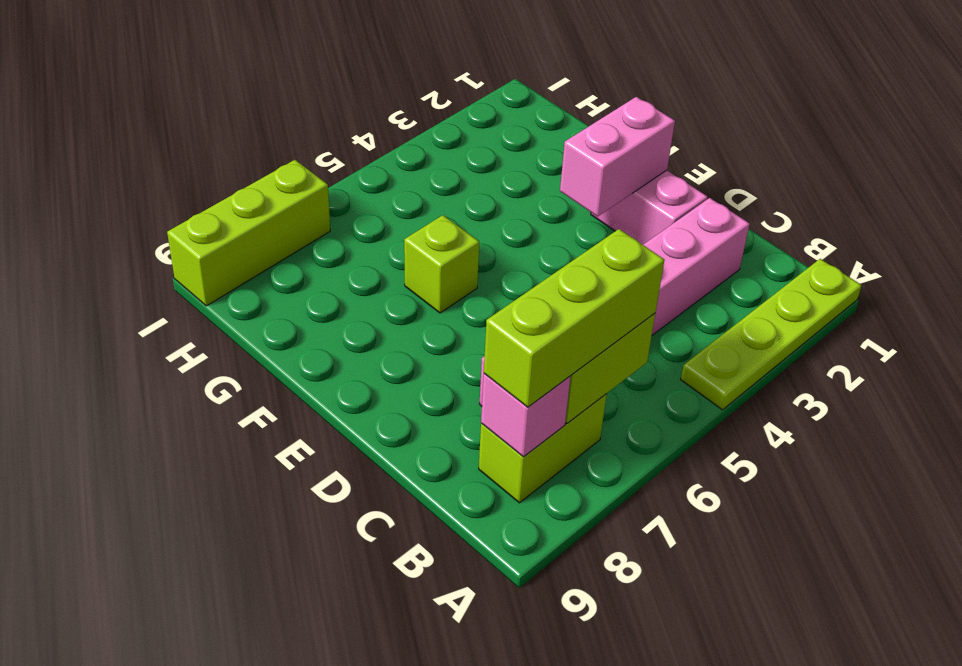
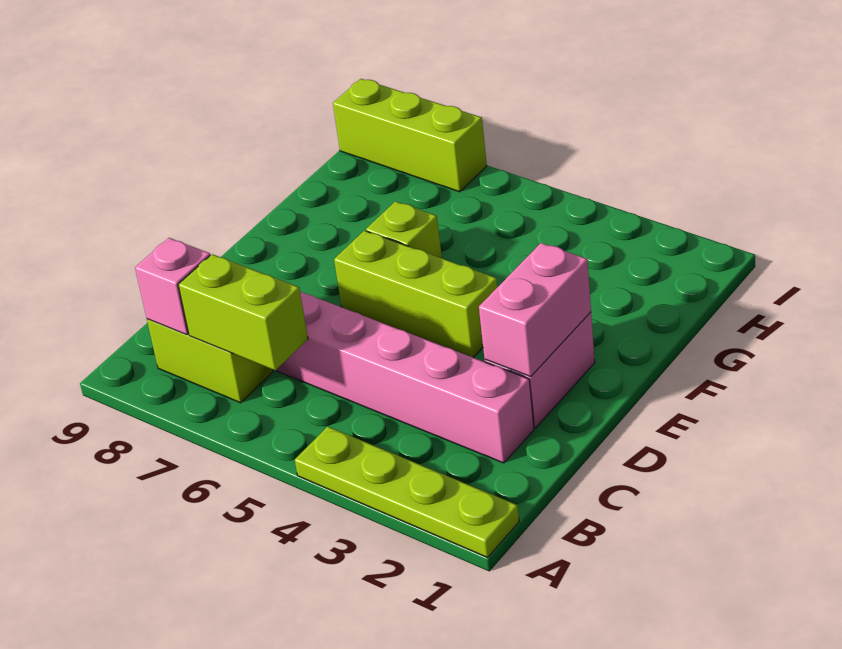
lime 1x3 brick [484,229,664,407] -> lime 1x3 brick moved to [334,231,497,357]
pink 1x2 brick [560,97,675,217] -> pink 1x2 brick turned to [479,243,591,377]

